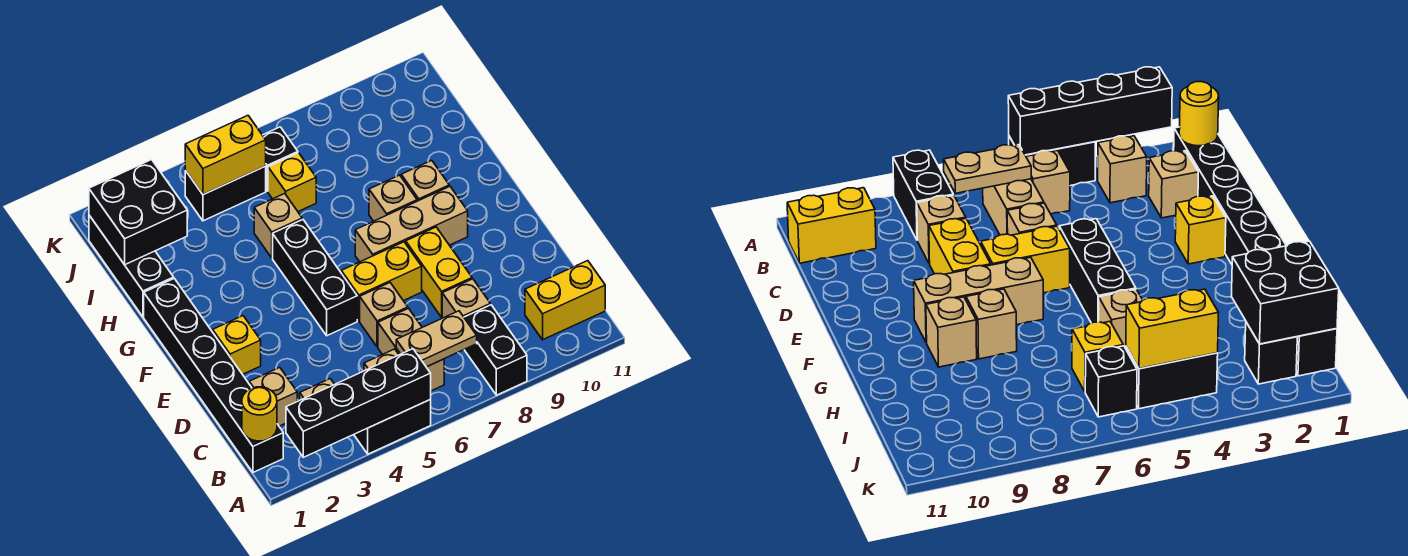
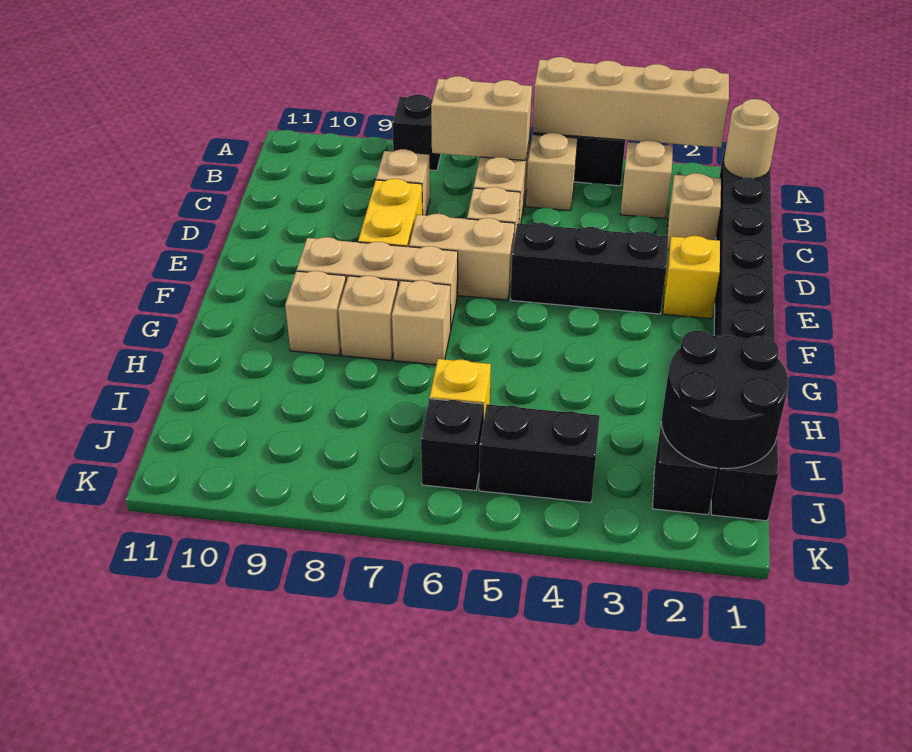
black 1x4 brick [286,349,431,457] -> tan 1x4 brick [533,57,729,148]
black 1x2 brick [464,305,527,395] -> black 1x1 brick [392,95,441,171]
yellow 1x1 round brick [242,387,277,441] -> tan 1x1 round brick [724,99,779,179]
tan 1x2 plate [396,311,477,367] -> tan 1x2 brick [431,76,532,161]
yellow 1x2 brick [525,261,605,340] -> none
black 1x3 brick [273,219,357,336] -> black 1x3 brick turned to [510,222,668,314]
yellow 1x2 brick [341,242,422,321] -> tan 1x2 brick [409,214,515,300]
tan 1x1 brick [254,194,302,258] -> tan 1x1 brick moved to [392,280,451,365]
black 2x2 brick [89,160,187,265] -> black 2x2 round brick [661,331,788,469]
yellow 1x2 brick [185,116,266,195] -> none

